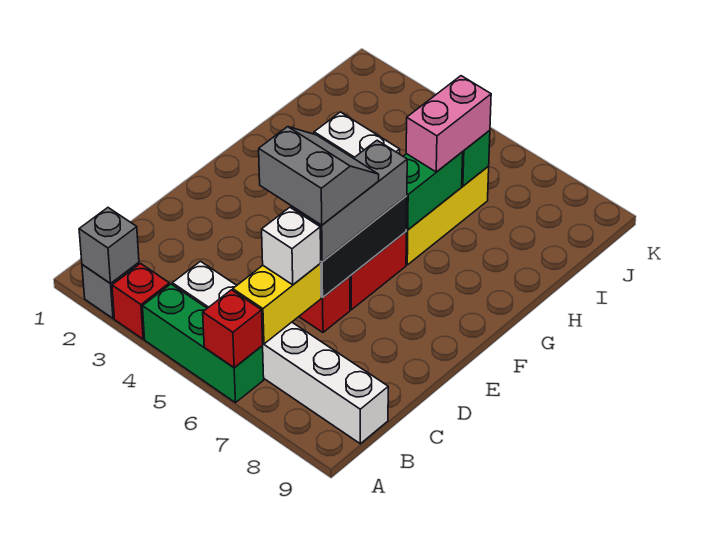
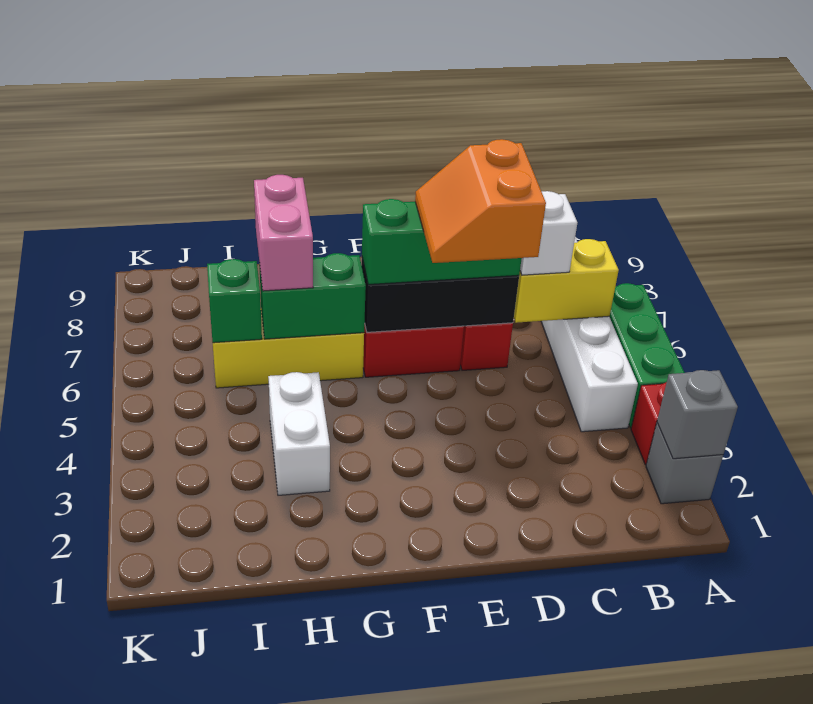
red 1x1 brick [203,290,263,368] -> none
grey 2x2 slope [259,127,379,225] -> orange 2x2 slope [415,139,546,263]
grey 1x3 brick [291,140,407,262] -> green 1x3 brick [362,199,522,285]
pink 1x2 brick [406,76,491,172] -> pink 1x2 brick turned to [254,175,313,291]

